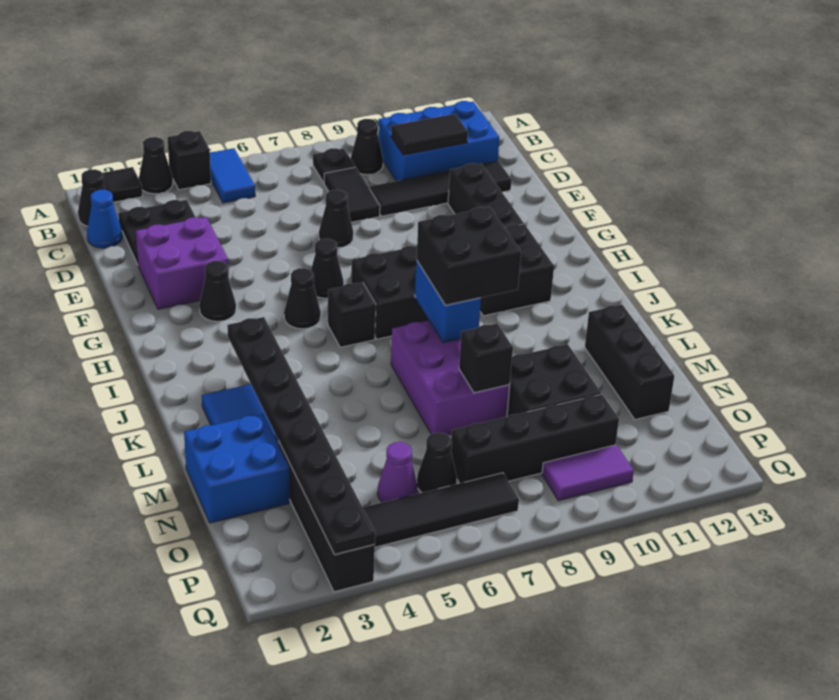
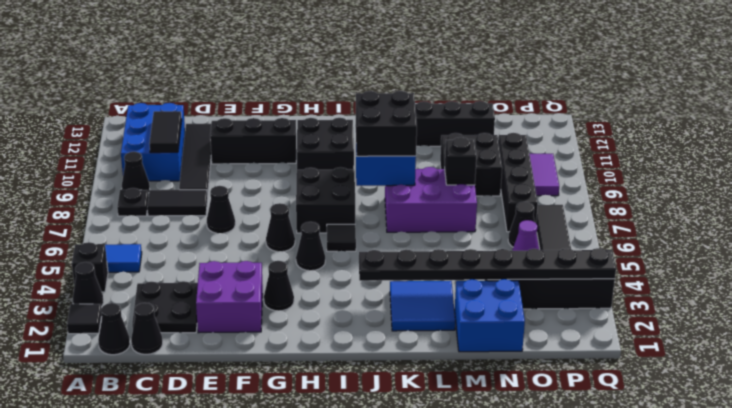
blue 1x1 cone [87,190,122,248] -> black 1x1 cone [131,303,163,354]
black 1x1 brick [328,282,376,347] -> black 1x1 tile [327,224,356,251]

